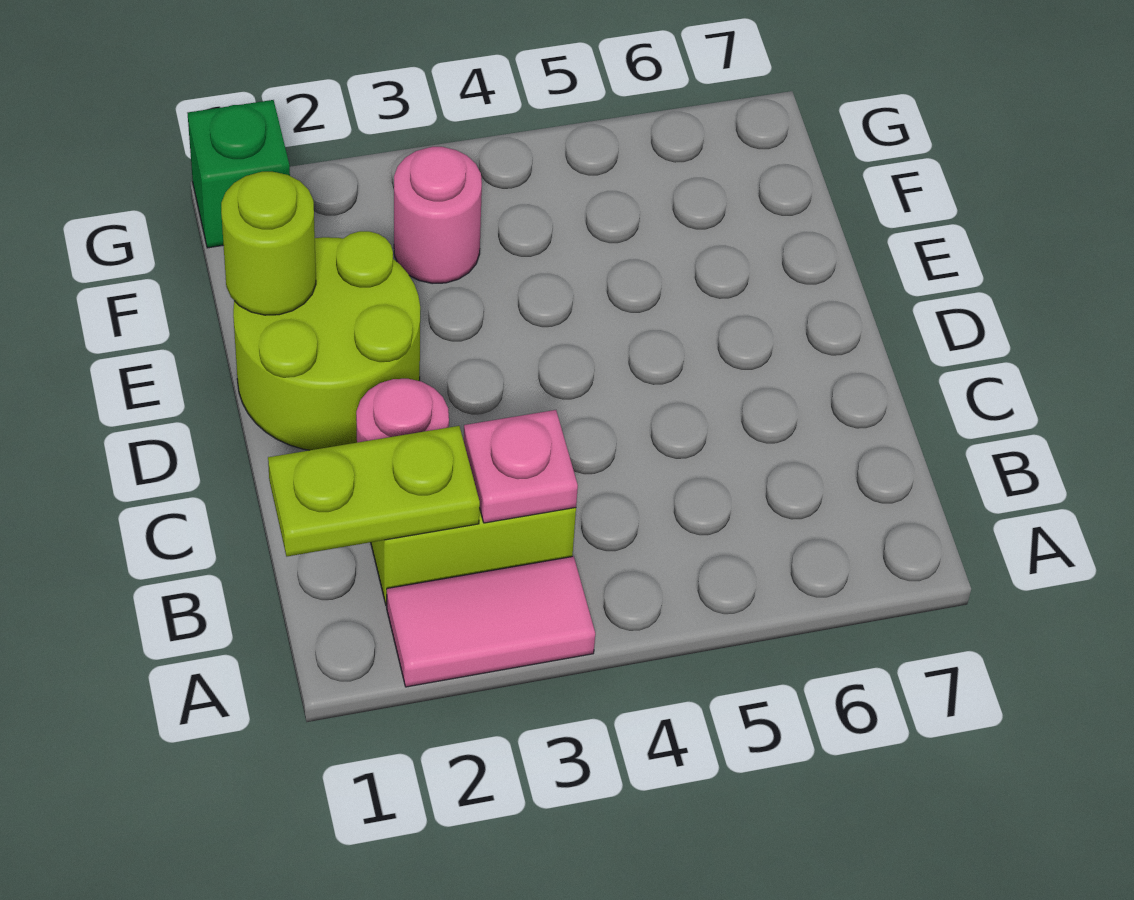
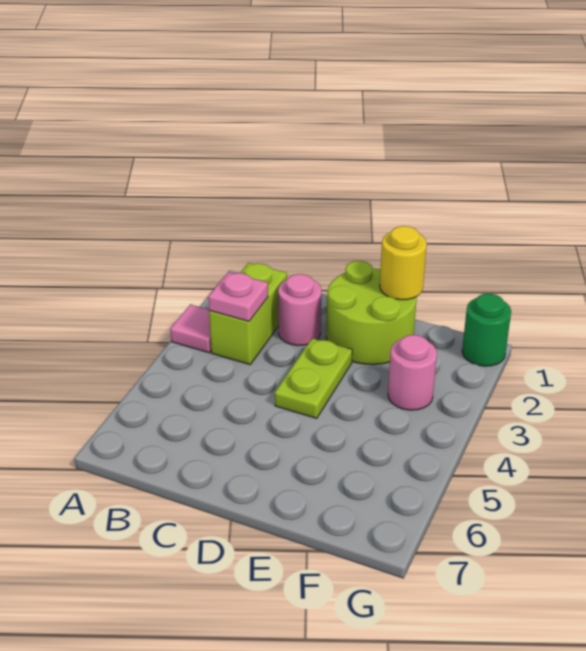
pink 1x2 tile [387,556,595,687] -> pink 1x1 tile [170,304,211,353]
lime 1x2 plate [268,426,480,556] -> lime 1x2 plate moved to [275,338,352,418]
lime 1x1 round brick [221,172,316,315] -> yellow 1x1 round brick [380,226,427,300]
green 1x1 brick [188,100,290,248] -> green 1x1 round brick [462,294,511,366]

